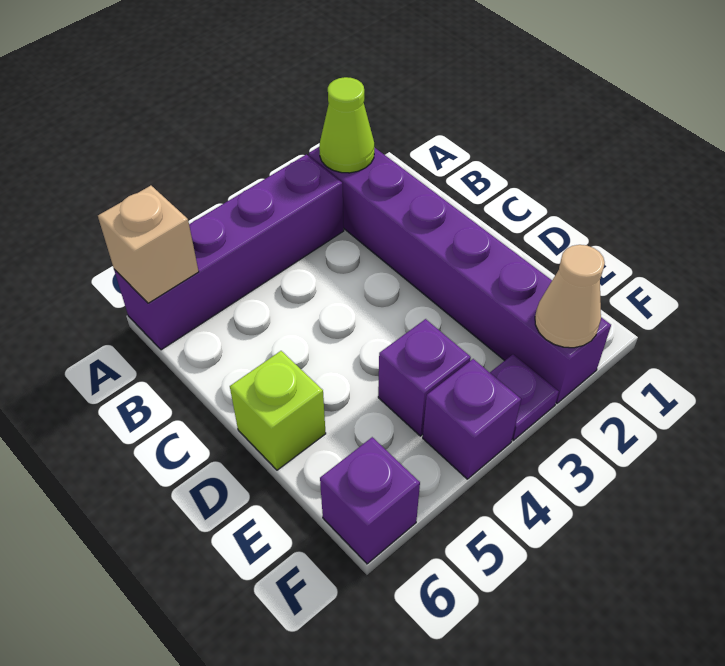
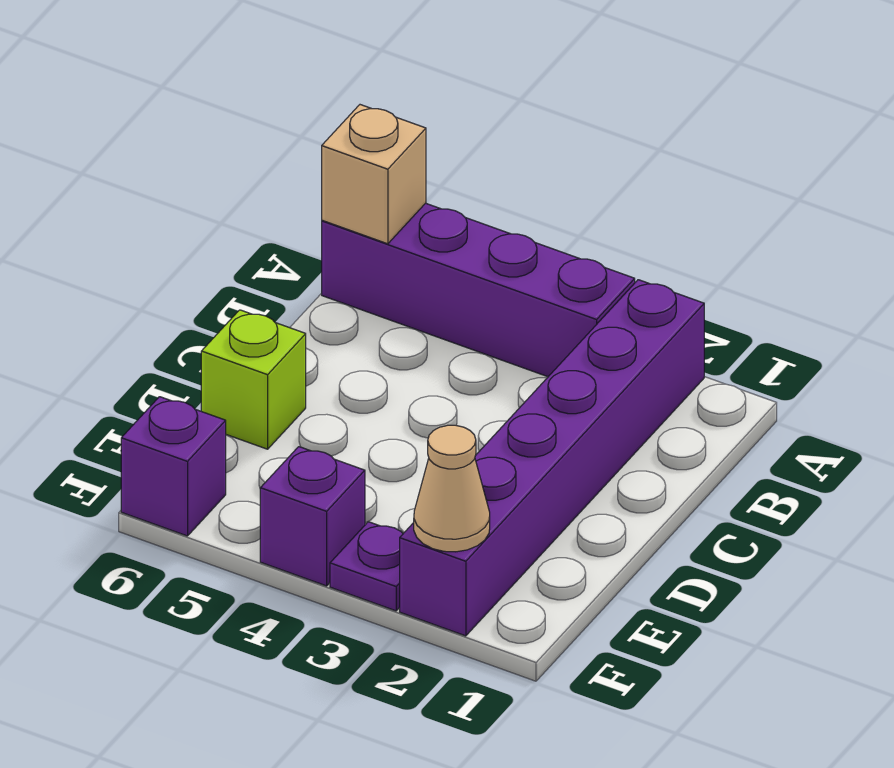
lime 1x1 cone [319,77,374,173] -> none
purple 1x1 brick [378,319,471,436] -> none

